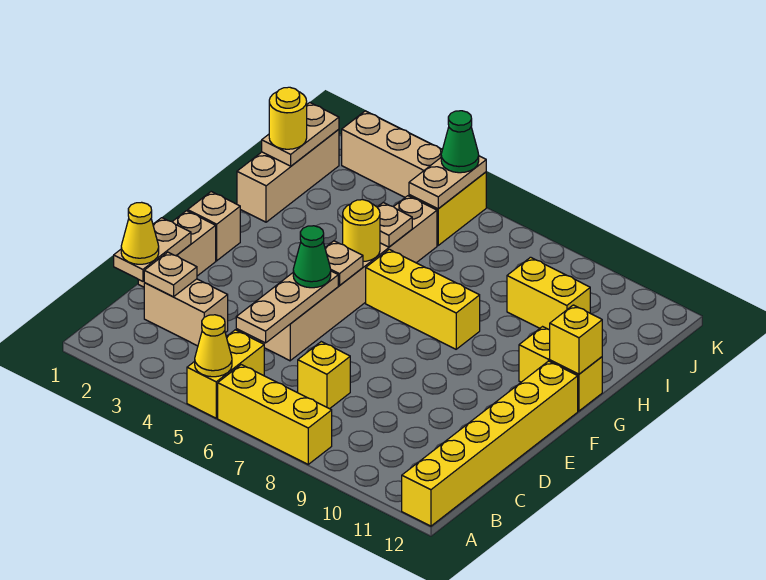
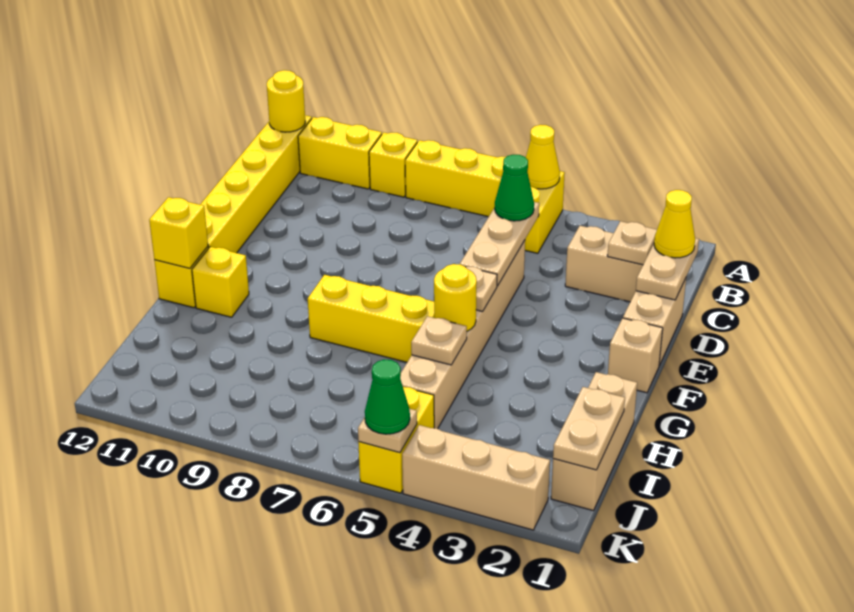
yellow 1x1 brick [298,342,350,409] -> yellow 1x1 brick moved to [369,132,417,197]
green 1x1 cone [293,226,331,288] -> green 1x1 cone moved to [495,155,534,221]
yellow 1x1 round brick [269,87,307,149] -> yellow 1x1 round brick moved to [267,70,305,132]
yellow 1x2 brick [507,257,590,330] -> yellow 1x2 brick moved to [298,117,382,189]
tan 1x2 plate [409,156,486,209] -> tan 1x1 plate [358,409,417,453]

